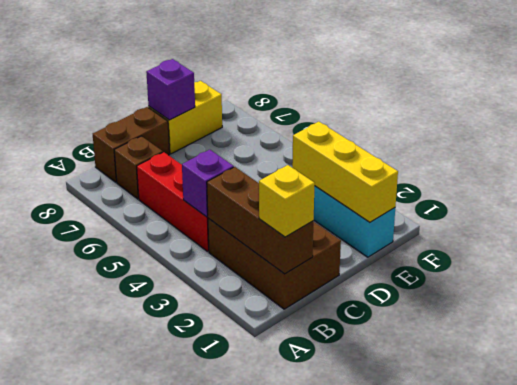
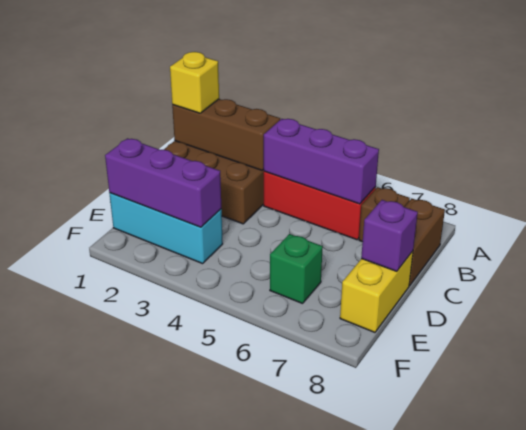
purple 1x1 brick [182,150,234,217] -> purple 1x3 brick [263,119,379,204]
yellow 1x3 brick [292,122,398,222] -> purple 1x3 brick [105,138,221,227]
none -> green 1x1 brick [270,234,323,304]

